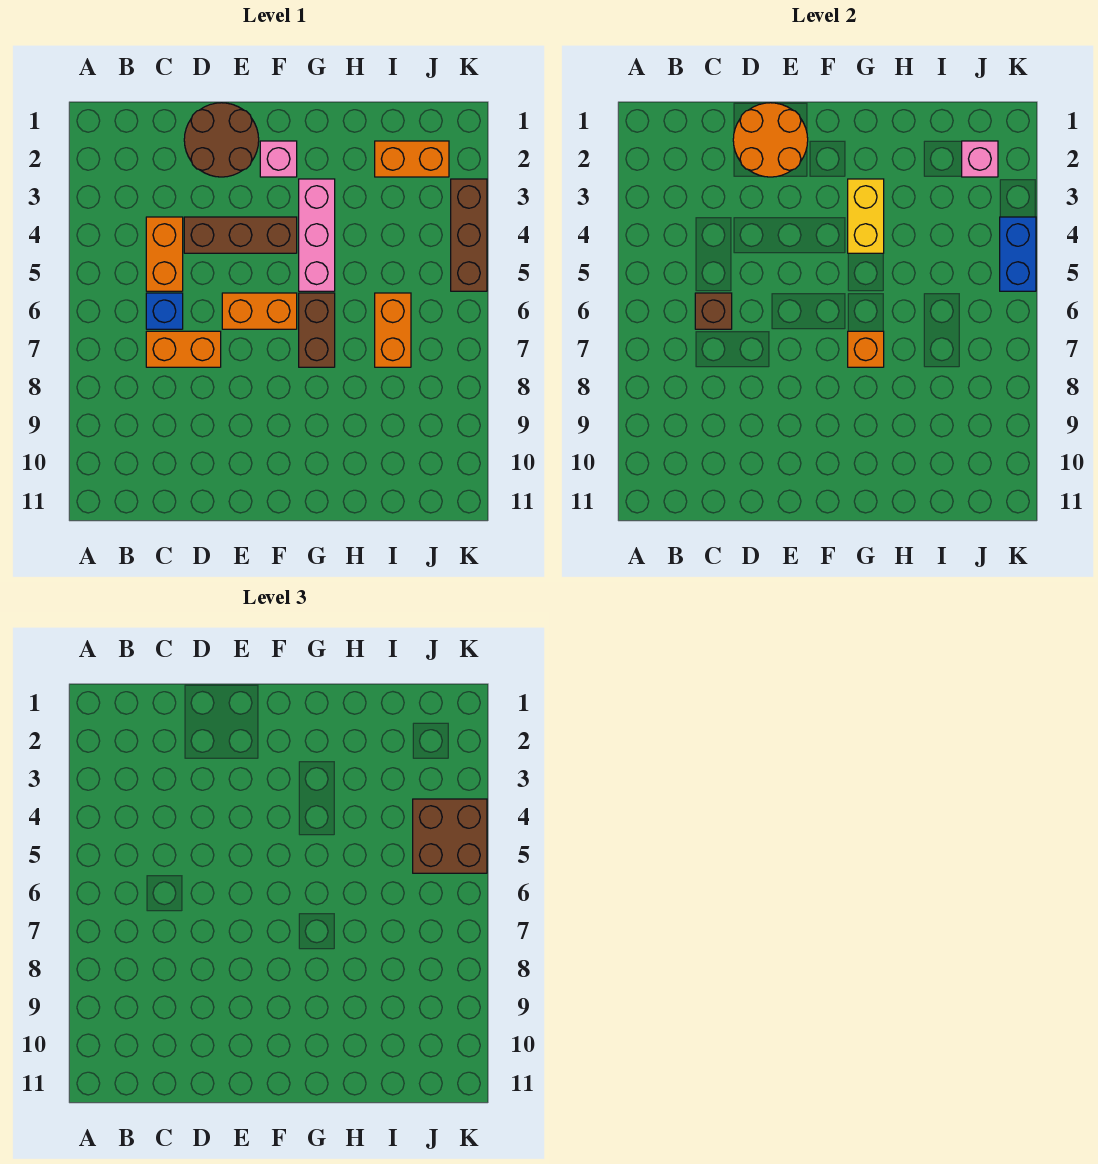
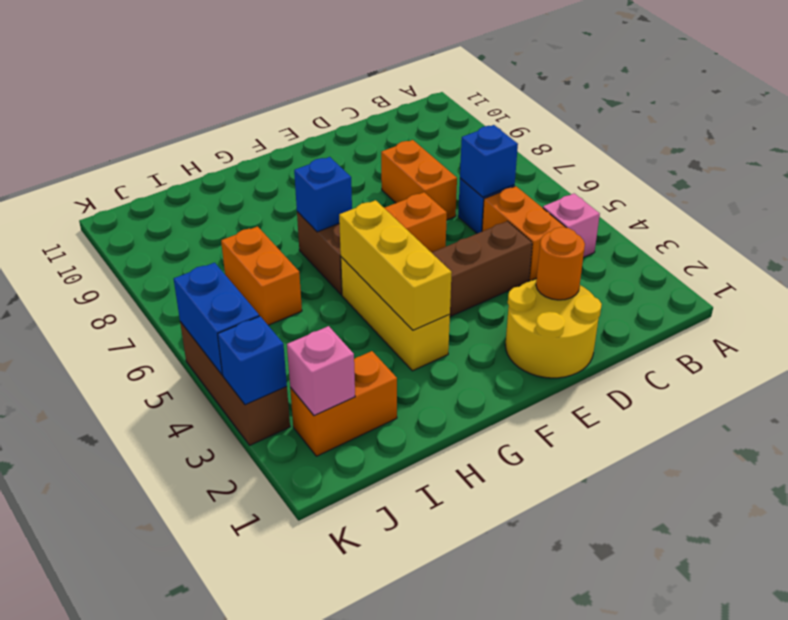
brown 1x1 brick [695,293,732,329] -> blue 1x1 brick [460,125,518,197]
orange 1x2 brick [146,331,221,367] -> orange 1x2 brick turned to [381,140,457,220]
brown 2x2 round brick [184,103,259,177] -> yellow 2x2 round brick [505,279,602,378]
orange 2x2 round brick [733,103,808,177] -> orange 1x1 round brick [536,227,585,300]
pink 1x1 brick [260,141,297,177] -> pink 1x1 brick moved to [543,193,600,258]
pink 1x3 brick [299,179,335,291] -> yellow 1x3 brick [341,257,450,371]
yellow 1x2 brick [848,179,884,253] -> yellow 1x3 brick [339,200,452,330]
orange 1x1 brick [848,331,884,367] -> blue 1x1 brick [294,157,352,232]
brown 2x2 brick [413,799,487,873] -> none
none -> blue 1x1 brick [218,316,287,405]

